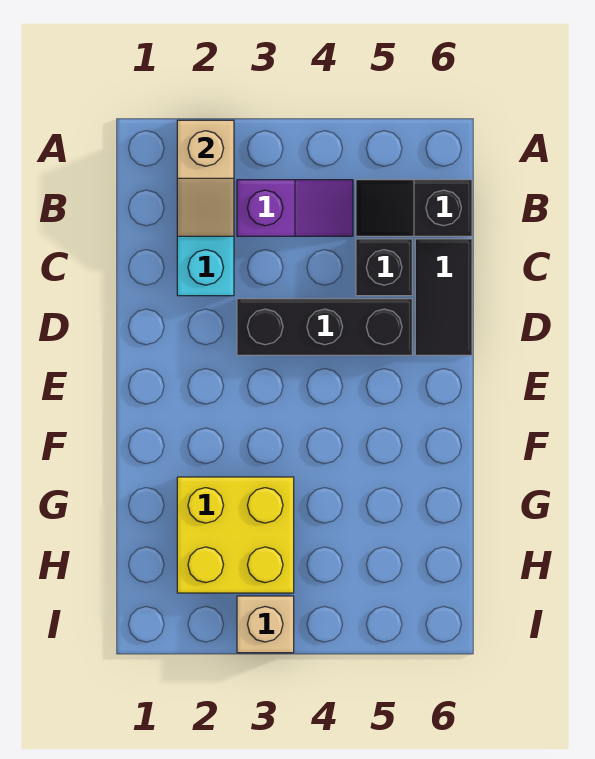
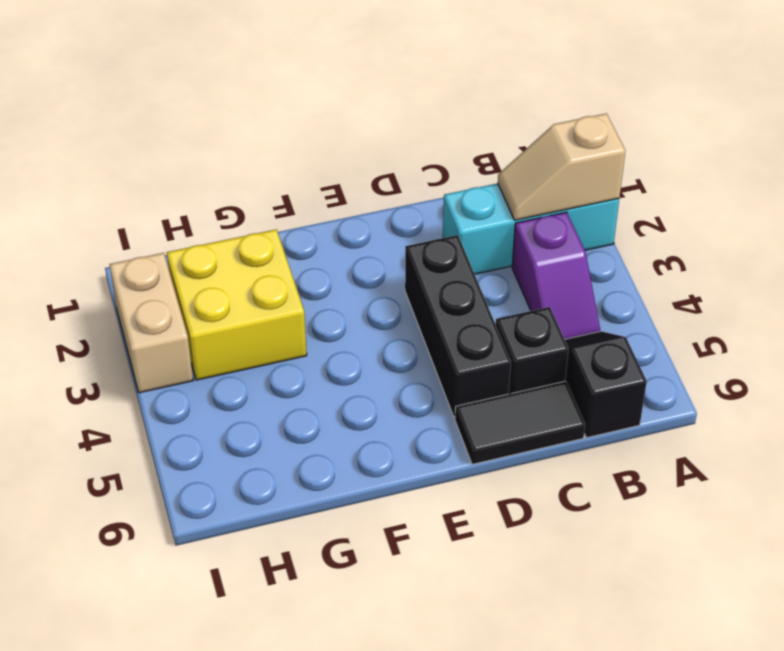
tan 1x1 brick [237,596,294,653] -> tan 1x2 brick [110,253,193,393]

